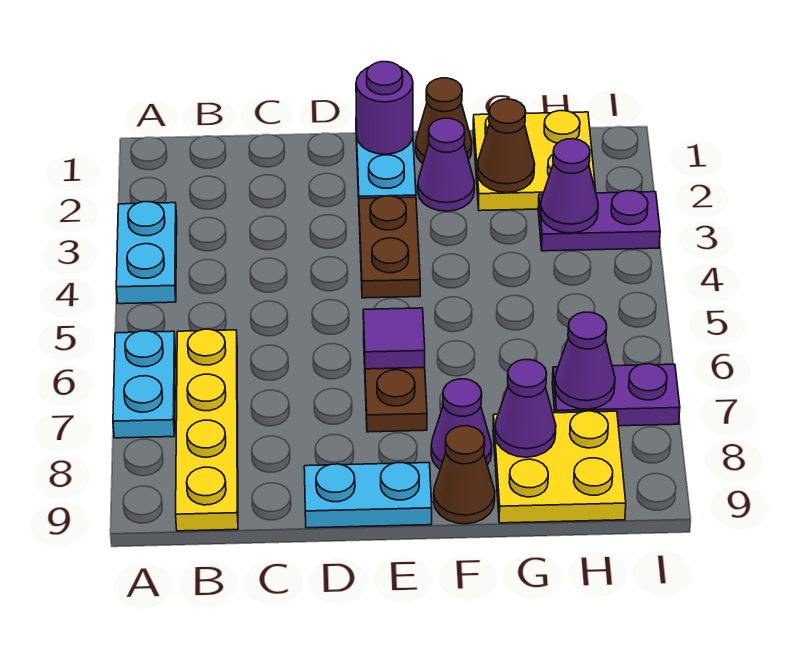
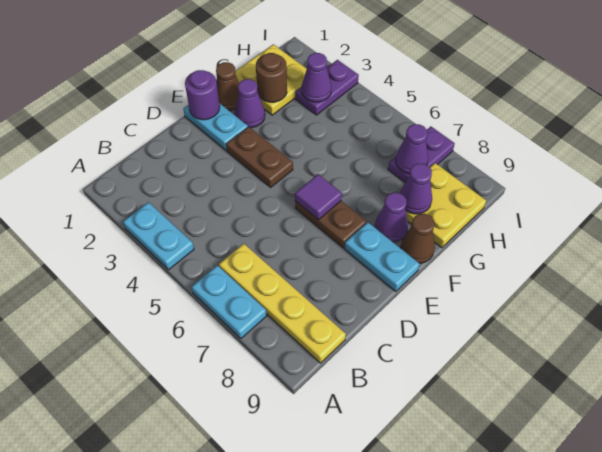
cyan 1x2 plate [304,463,432,528] -> cyan 1x2 plate turned to [345,222,420,292]
brown 1x1 cone [478,99,535,193] -> brown 1x1 round brick [256,53,287,102]

